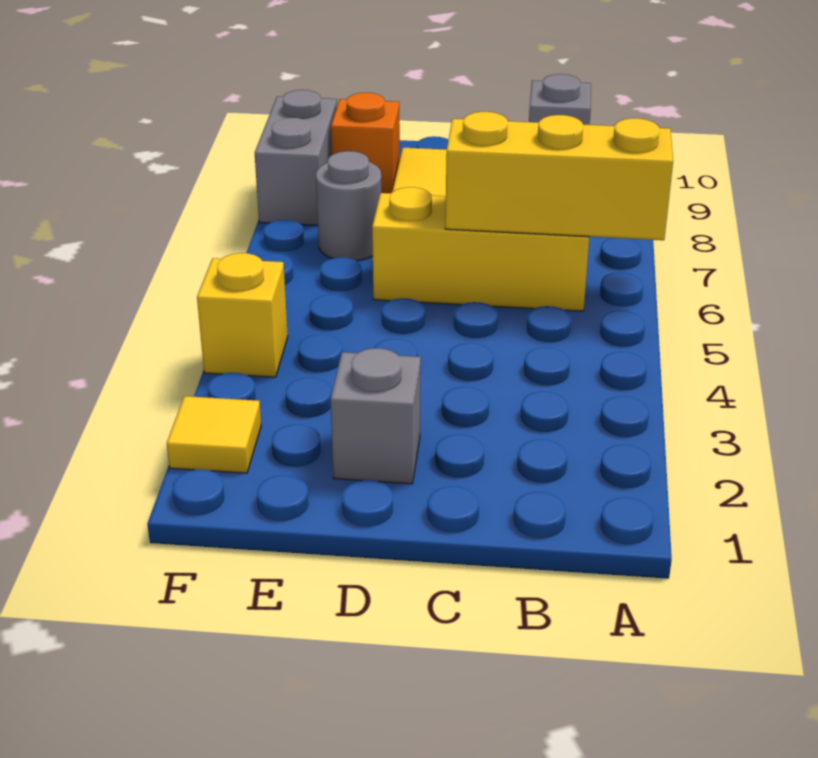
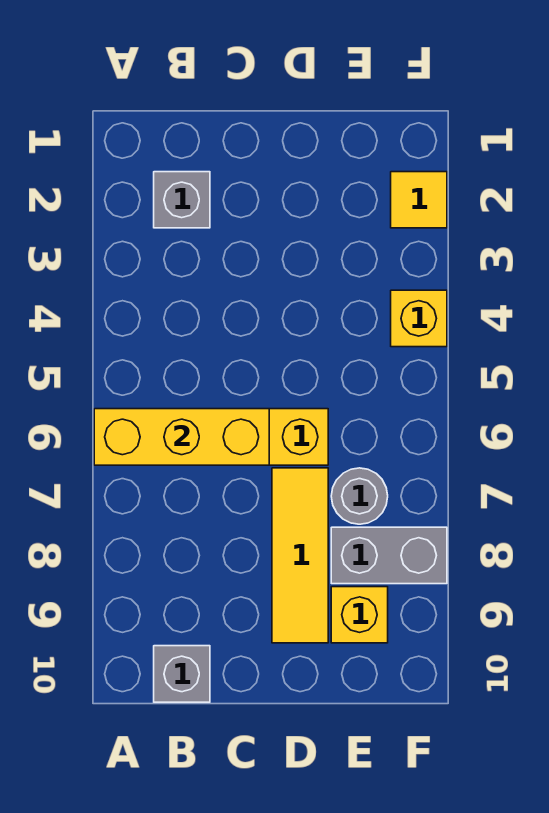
grey 1x1 brick [331,348,421,484] -> grey 1x1 brick moved to [154,172,210,228]
orange 1x1 brick [331,93,400,193] -> yellow 1x1 brick [331,587,388,643]
grey 1x2 brick [255,90,337,225] -> grey 1x2 brick turned to [331,527,447,584]

